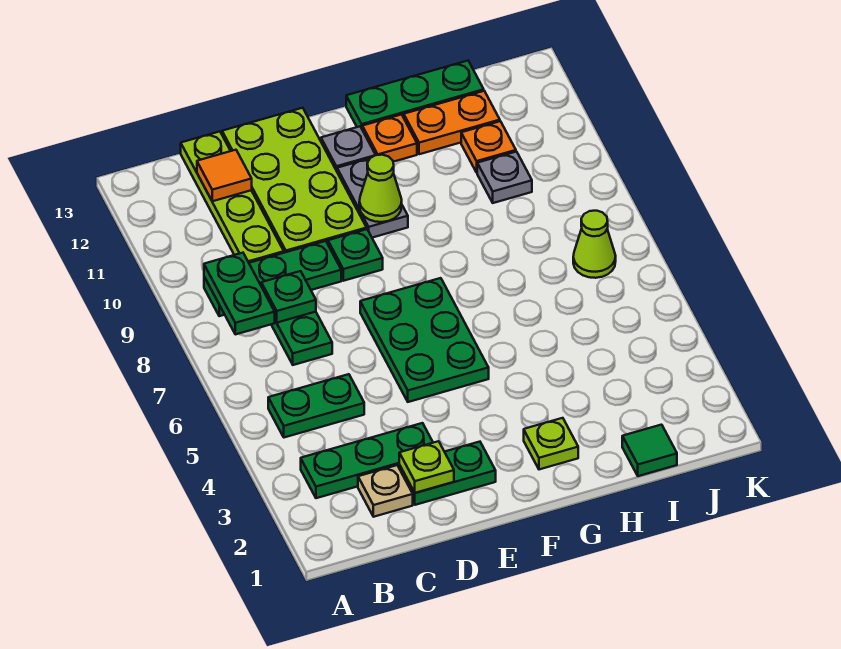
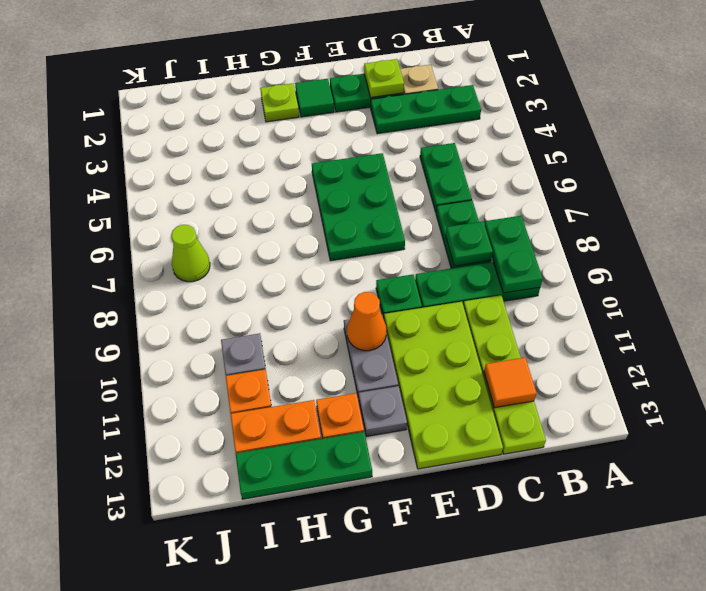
green 1x2 plate [268,374,364,437] -> green 1x2 plate turned to [420,143,472,212]
lime 1x1 cone [359,155,402,222] -> orange 1x1 cone [347,292,386,351]
green 1x1 tile [622,425,677,476] -> green 1x1 tile moved to [295,79,334,117]

